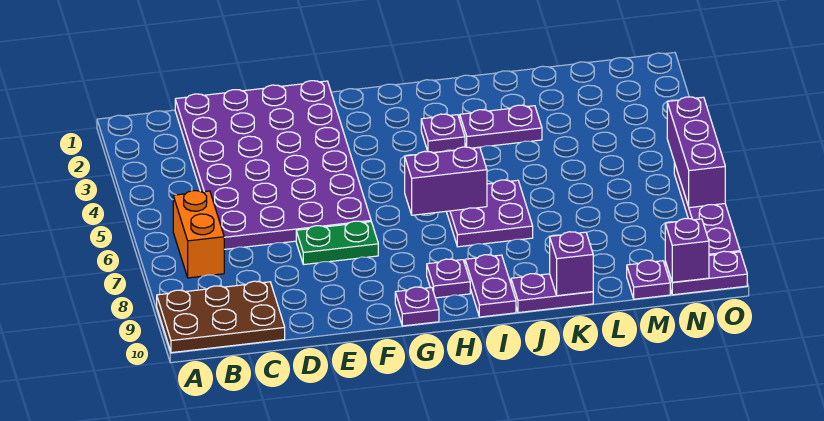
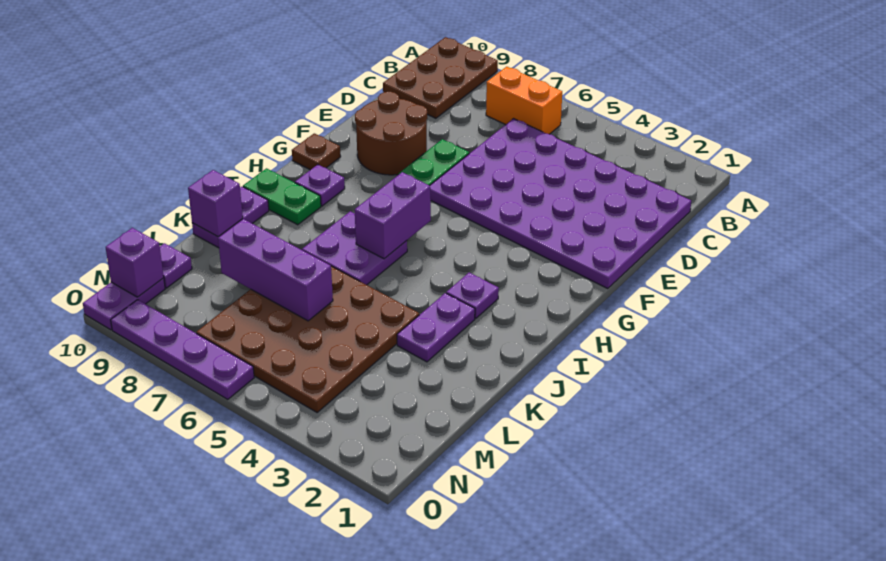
none -> brown 2x2 round brick [355,92,427,175]
purple 1x1 plate [395,287,439,326] -> brown 1x1 plate [292,133,341,170]
purple 1x2 plate [465,255,516,317] -> green 1x2 plate [243,168,321,225]
none -> brown 4x4 plate [196,266,419,412]
purple 1x3 brick [667,97,725,208] -> purple 1x3 brick moved to [218,219,333,321]

